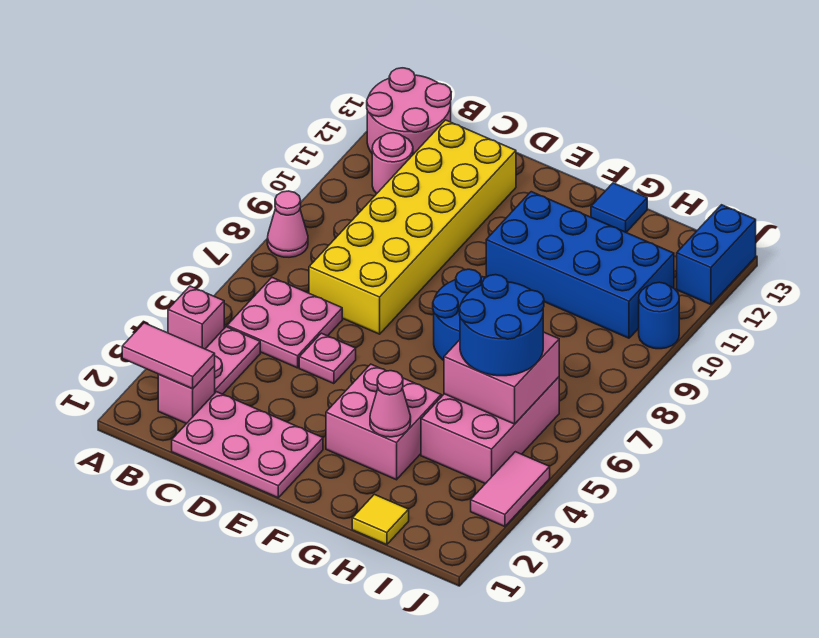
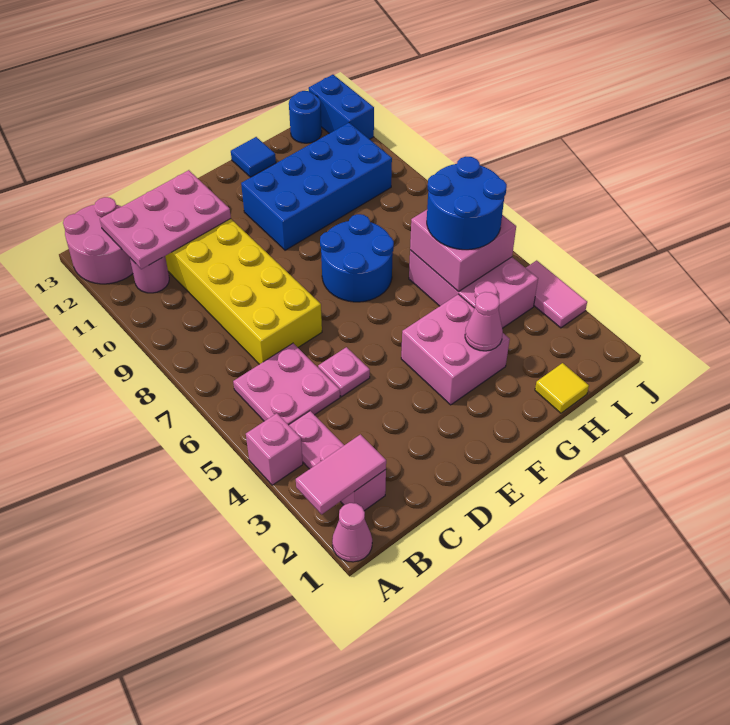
pink 1x1 cone [267,191,308,257] -> pink 1x1 cone moved to [332,503,372,562]
pink 2x3 plate [172,392,323,498] -> pink 2x3 plate moved to [100,170,231,269]
blue 1x1 round brick [639,282,679,349] -> blue 1x1 round brick moved to [289,91,322,143]

